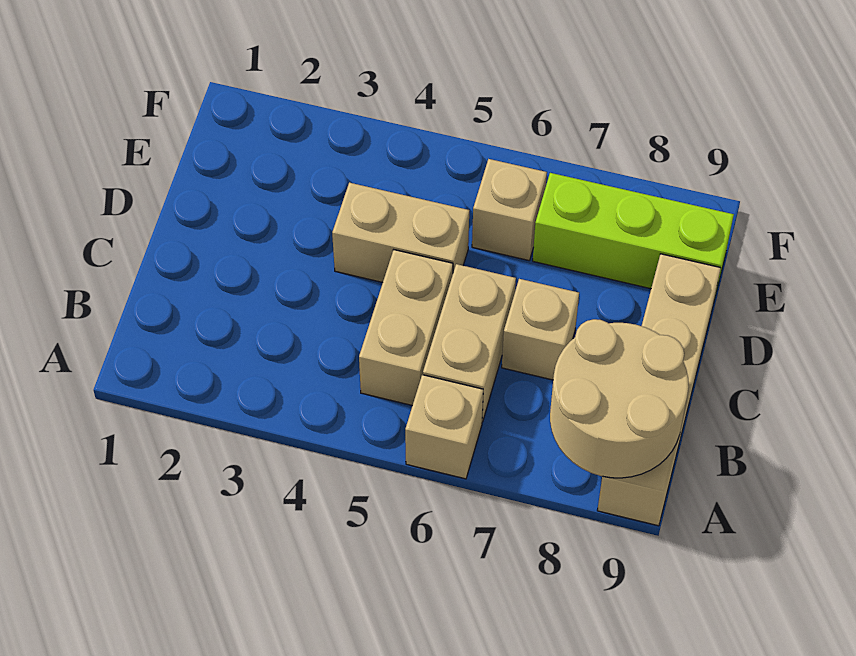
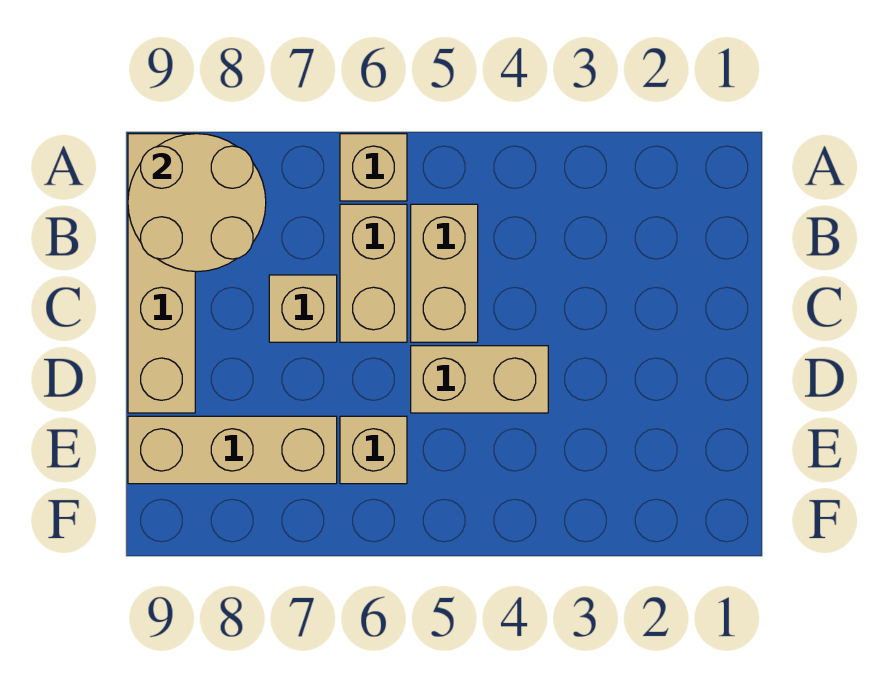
lime 1x3 brick [533,173,734,295] -> tan 1x3 brick [128,416,337,484]

